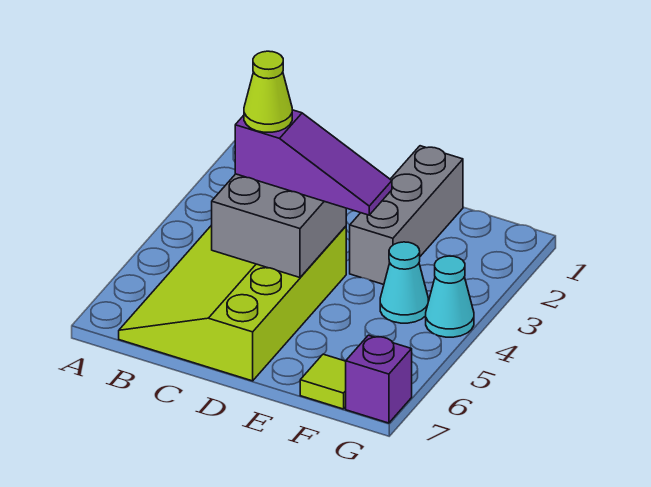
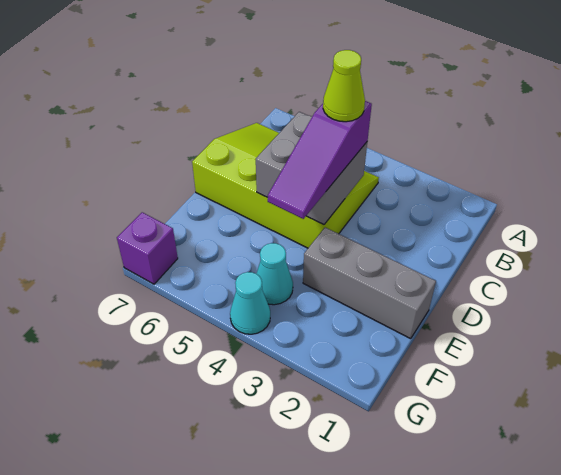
lime 1x1 tile [300,354,346,409] -> none

